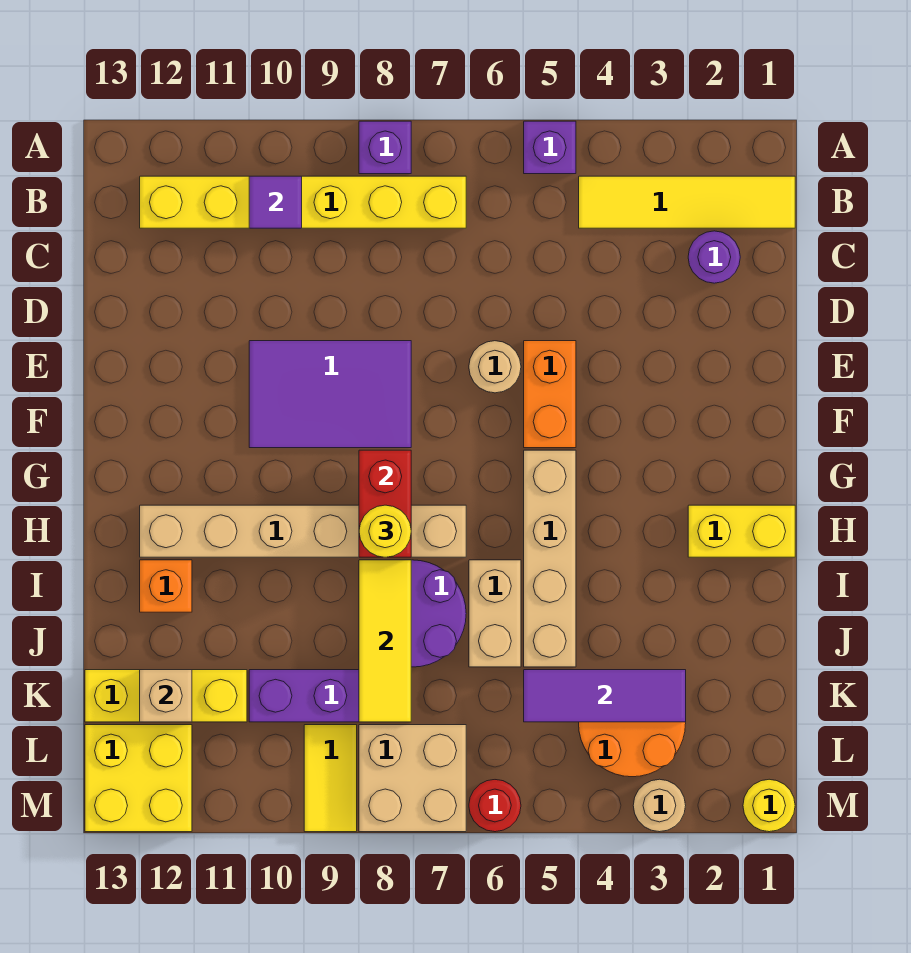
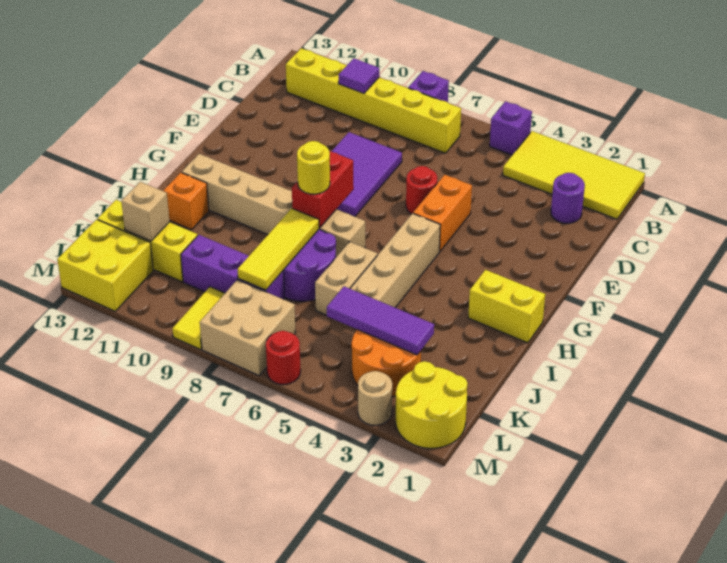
yellow 1x4 tile [579,176,795,228] -> yellow 2x4 tile [503,131,645,219]
tan 1x1 round brick [469,341,521,393] -> red 1x1 round brick [406,166,437,214]
purple 2x3 tile [249,341,411,448] -> purple 2x3 tile turned to [332,132,402,217]
yellow 1x1 round brick [743,779,795,832] -> yellow 2x2 round brick [396,361,468,448]

